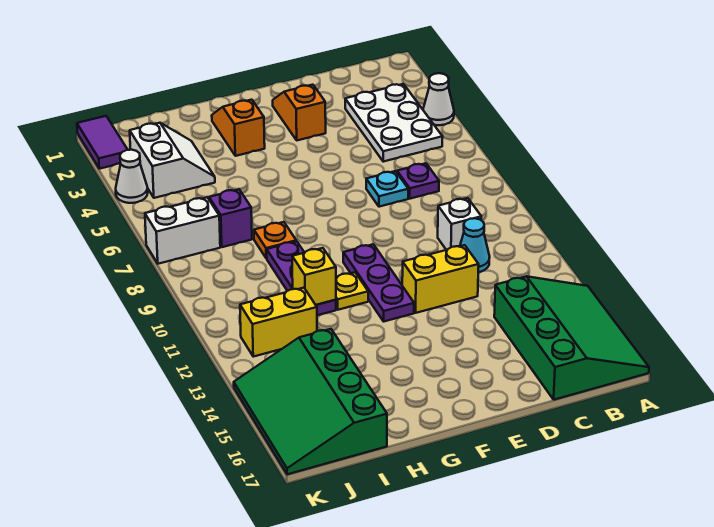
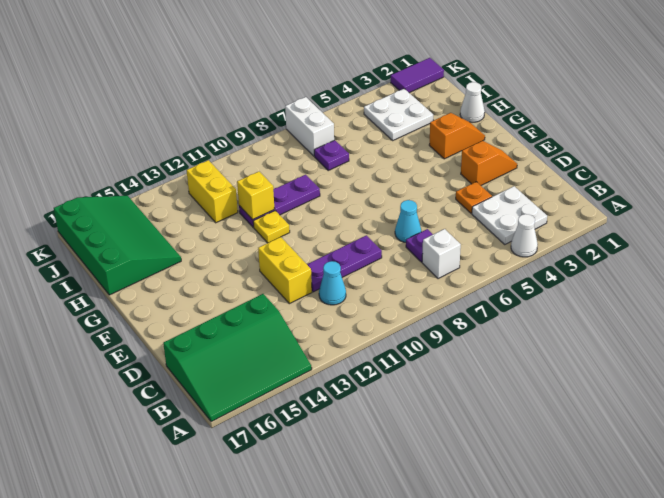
white 2x3 plate [345,84,443,162] -> white 2x2 plate [472,186,547,244]
white 1x1 brick [438,198,481,250] -> white 1x1 brick moved to [422,229,461,279]
cyan 1x1 plate [366,171,408,207] -> cyan 1x1 cone [395,200,421,242]
purple 1x3 plate [343,244,414,321] -> purple 1x3 plate moved to [307,235,382,292]
orange 1x1 plate [254,222,296,258] -> orange 1x1 plate moved to [456,182,492,213]
white 2x2 slope [130,123,215,198] -> white 2x2 plate [364,89,433,140]
purple 1x1 brick [209,189,252,247] -> purple 1x1 plate [314,140,349,170]
green 3x4 slope [234,329,387,474] -> green 3x4 slope turned to [54,196,181,295]
white 1x1 cone [116,149,148,203] -> white 1x1 cone moved to [460,82,485,122]

